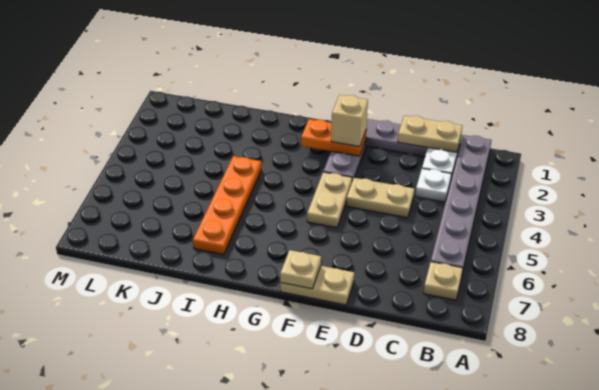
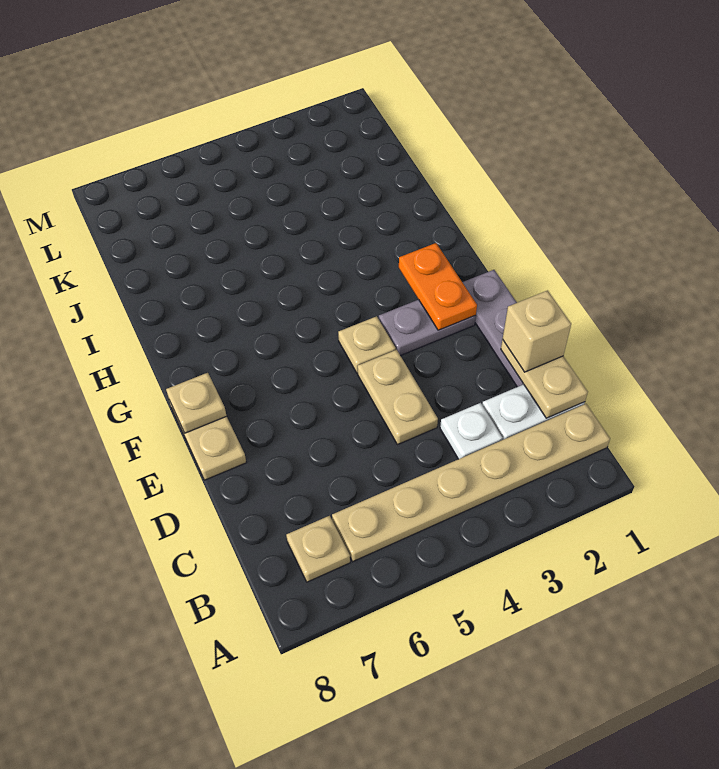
grey 1x6 plate [431,135,491,272] -> tan 1x6 plate [332,404,610,562]
tan 1x1 brick [331,95,368,147] -> tan 1x1 brick moved to [503,291,571,372]
tan 1x2 plate [307,172,352,228] -> tan 1x1 plate [338,316,396,373]
orange 1x4 plate [193,156,261,255] -> none

